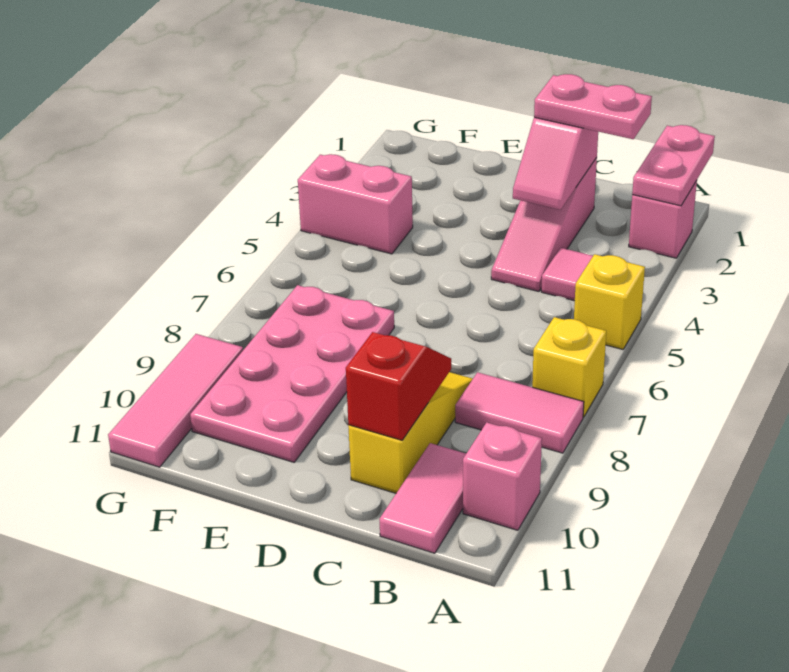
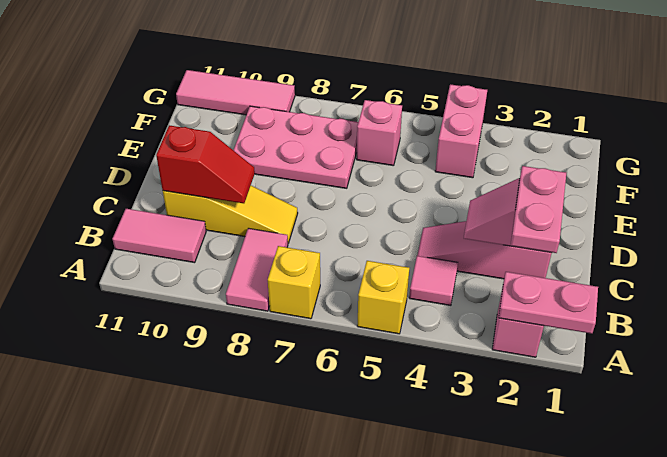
pink 1x1 brick [463,422,542,530] -> pink 1x1 brick moved to [357,100,402,166]
pink 2x4 plate [190,285,394,462] -> pink 2x3 plate [234,106,358,188]

